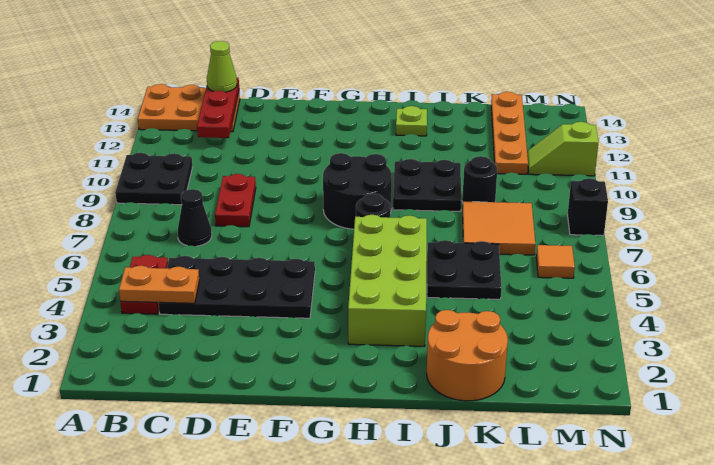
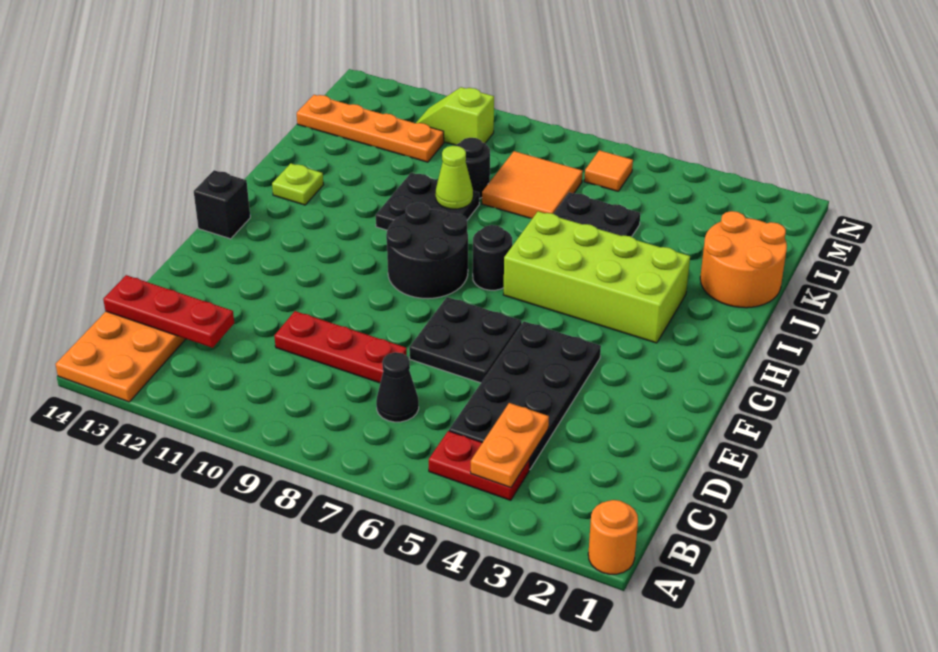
none -> orange 1x1 round brick [588,500,638,574]
black 2x2 plate [115,153,193,205] -> black 2x2 plate moved to [409,297,522,383]
lime 1x1 cone [207,41,237,92] -> lime 1x1 cone moved to [436,146,473,209]
red 1x2 plate [215,174,256,227] -> red 1x3 plate [274,311,407,383]
lime 1x2 slope [527,122,598,176] -> lime 1x2 slope turned to [416,87,494,145]
black 1x1 brick [568,178,608,236] -> black 1x1 brick moved to [194,170,250,239]

